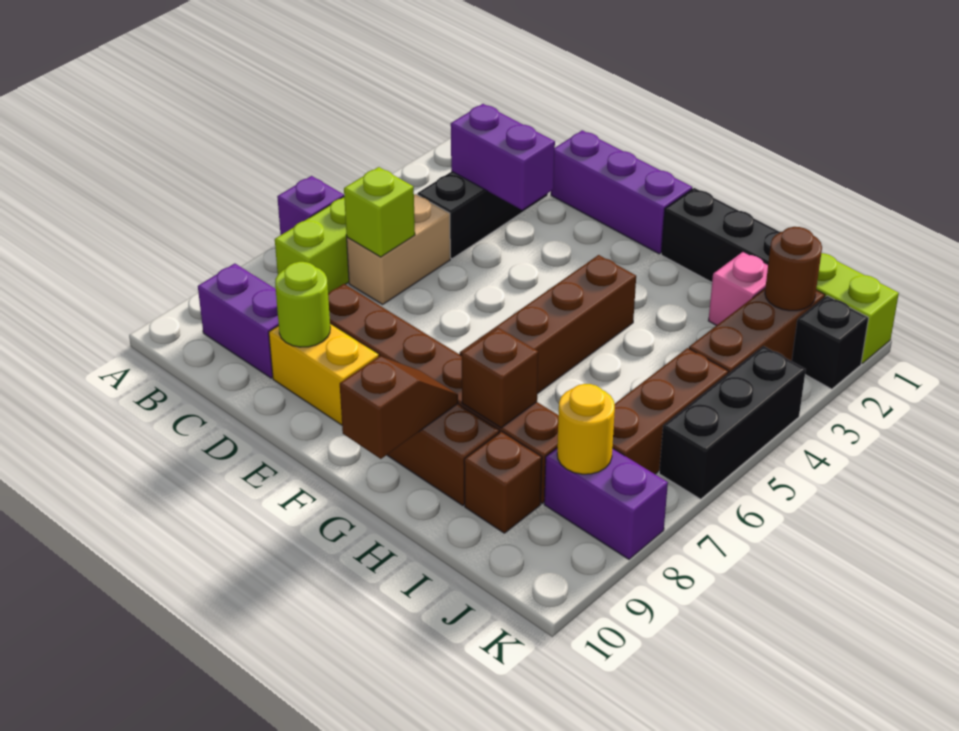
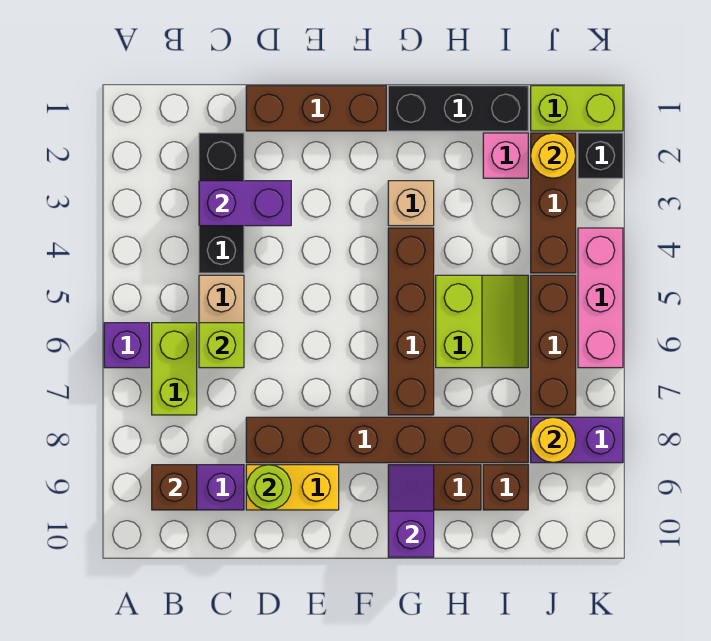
purple 1x3 brick [551,130,692,254] -> brown 1x3 brick [246,86,386,131]
none -> tan 1x1 brick [388,181,434,226]
brown 1x2 slope [340,356,458,459] -> purple 1x2 slope [388,465,434,557]
none -> lime 2x2 slope [436,275,528,368]
brown 1x1 brick [462,328,538,428] -> brown 1x1 brick moved to [152,465,197,510]
brown 1x1 round brick [765,227,822,311] -> yellow 1x1 round brick [531,133,576,178]
black 1x3 brick [659,346,806,499] -> pink 1x3 brick [578,228,623,368]

